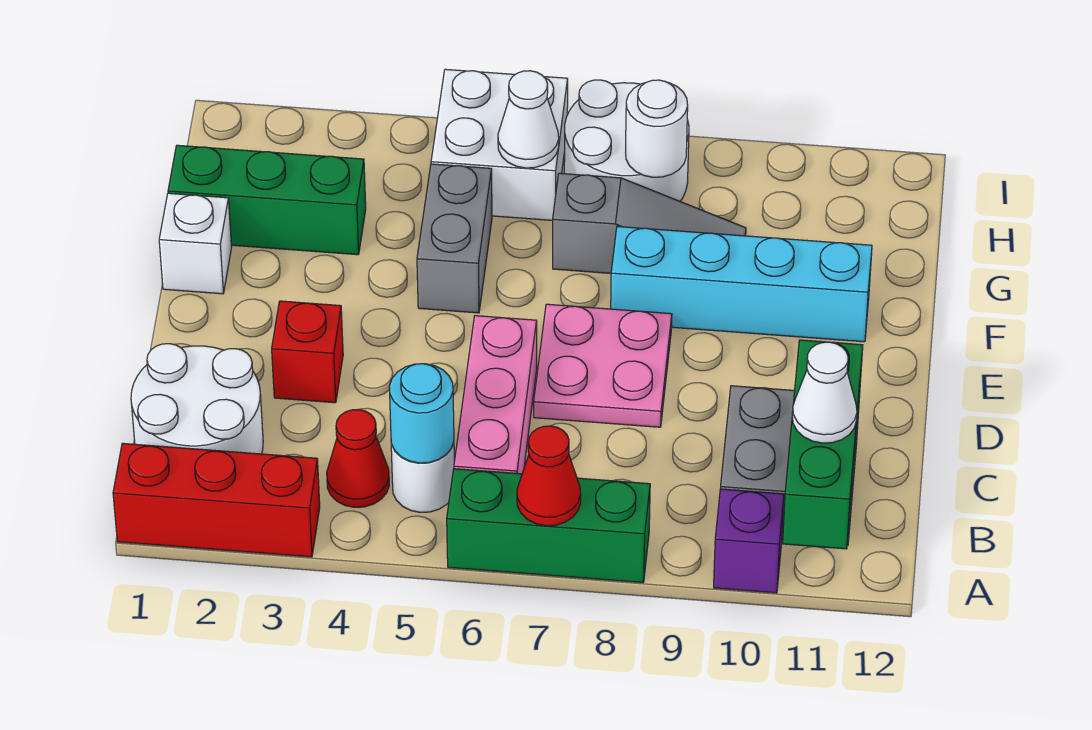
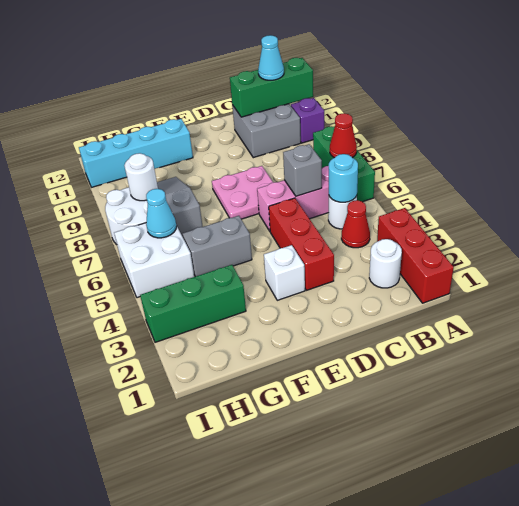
white 2x2 round brick [131,344,263,454] -> white 1x1 round brick [369,239,402,288]
white 1x1 cone [792,342,857,443] -> cyan 1x1 cone [258,35,284,80]
none -> grey 1x1 brick [283,144,322,196]
red 1x1 brick [272,301,343,403] -> red 1x3 brick [269,198,334,290]
white 1x1 brick [159,193,232,294] -> white 1x1 brick moved to [264,245,305,300]
cyan 1x4 brick [611,226,872,342] -> cyan 1x4 brick turned to [79,119,193,187]
green 1x3 brick [168,145,366,255] -> green 1x3 brick turned to [140,265,246,342]
white 1x1 cone [498,71,559,168] -> cyan 1x1 cone [146,189,177,238]

